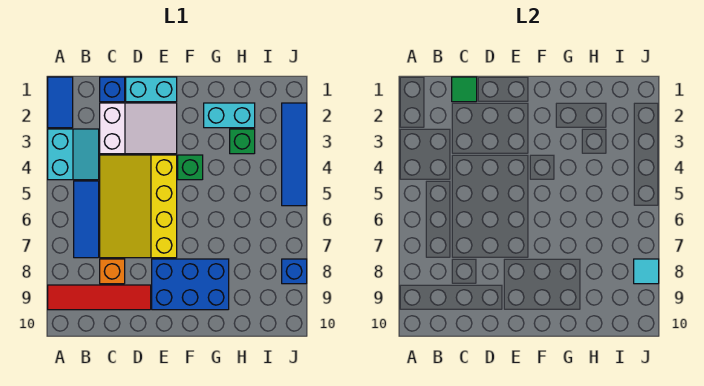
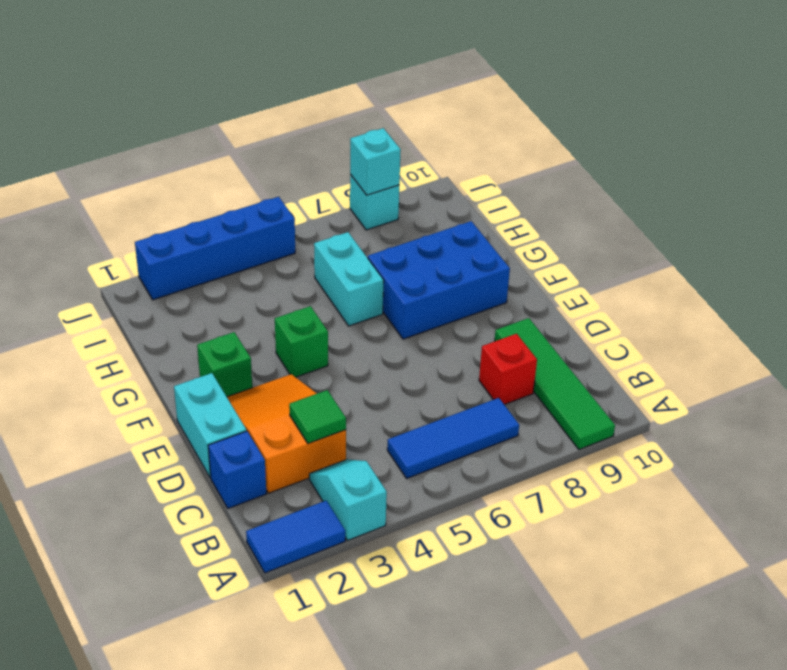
cyan 2x2 slope [48,129,99,180] -> cyan 1x2 slope [309,459,387,541]
red 1x4 tile [48,285,151,310] -> green 1x4 tile [495,318,615,449]
green 1x1 tile [452,77,477,102] -> green 1x1 tile moved to [289,390,346,443]
white 2x3 slope [100,103,177,154] -> orange 2x3 slope [227,374,346,493]
yellow 3x4 slope [100,155,177,258] -> none
orange 1x1 brick [100,259,125,284] -> red 1x1 brick [479,334,537,405]
blue 2x3 brick [152,259,229,310] -> blue 2x3 brick turned to [368,221,510,339]
cyan 1x2 brick [204,103,255,128] -> cyan 1x2 brick moved to [314,232,384,326]
green 1x1 brick [230,129,255,154] -> green 1x1 brick moved to [197,332,252,397]
blue 1x4 tile [282,103,307,206] -> blue 1x4 brick [135,197,295,300]
blue 1x1 brick [282,259,307,284] -> cyan 1x1 brick [350,175,399,230]
cyan 1x1 tile [634,259,659,284] -> cyan 1x1 brick [350,128,401,195]

